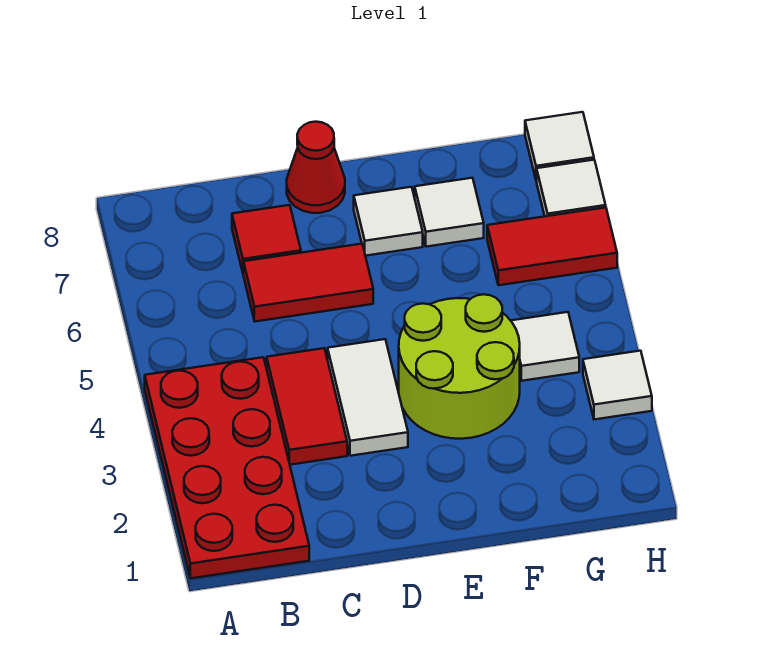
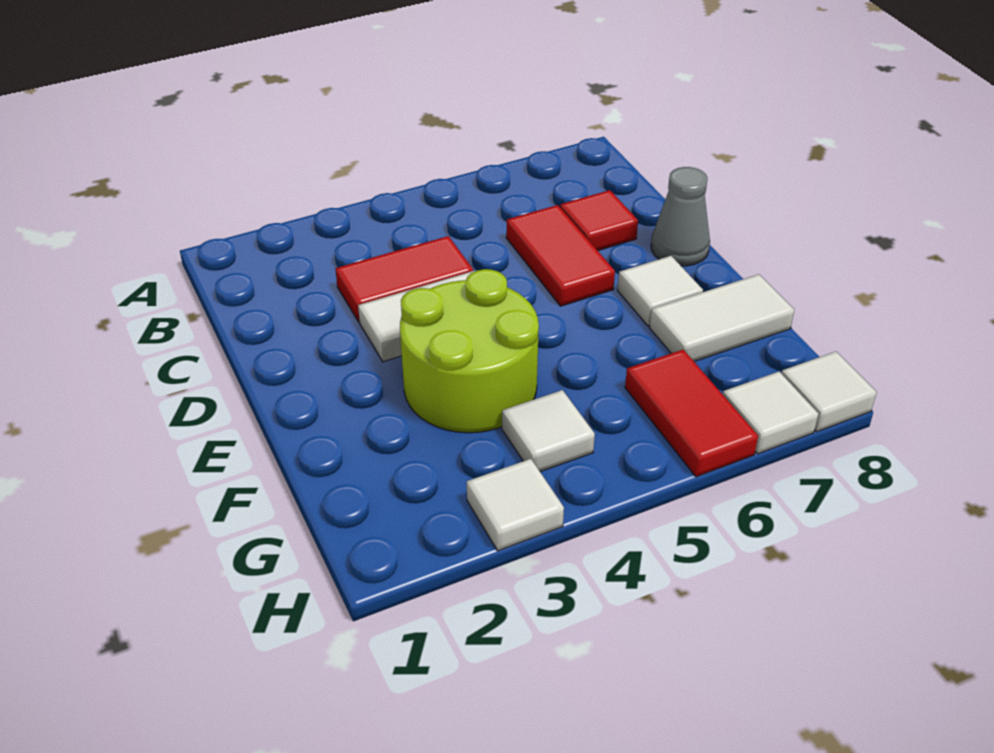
red 2x4 plate [145,357,309,578] -> none
red 1x1 cone [287,122,345,213] -> grey 1x1 cone [651,167,710,266]
white 1x1 tile [415,178,484,247] -> white 1x2 tile [649,274,794,362]

